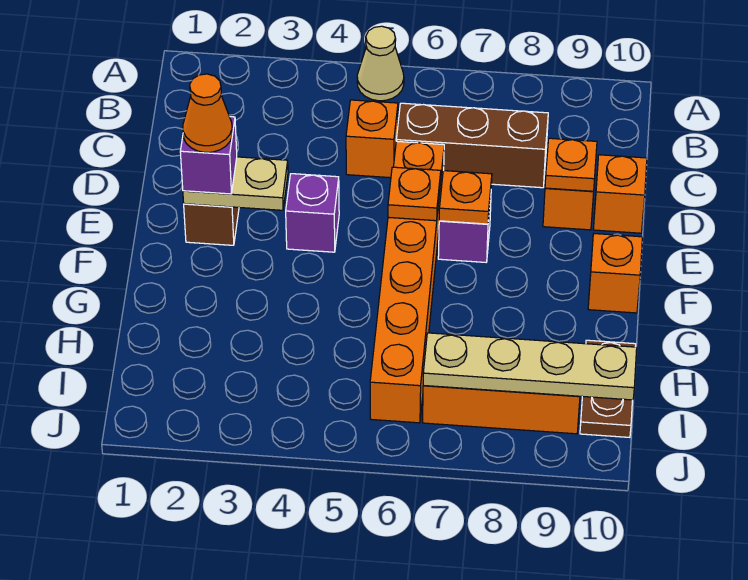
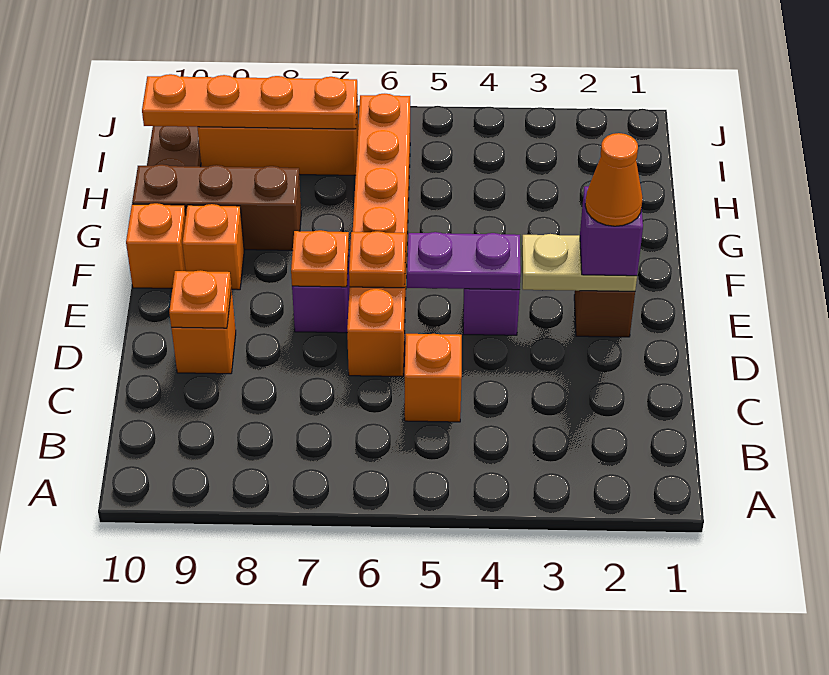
tan 1x1 cone [357,26,404,101] -> none
brown 1x3 brick [396,103,548,188] -> brown 1x3 brick moved to [132,164,301,250]
orange 1x1 brick [593,155,647,233] -> orange 1x1 brick moved to [182,204,244,290]
none -> purple 1x2 plate [407,232,521,290]
tan 1x4 plate [423,333,637,400] -> orange 1x4 plate [142,74,358,129]

